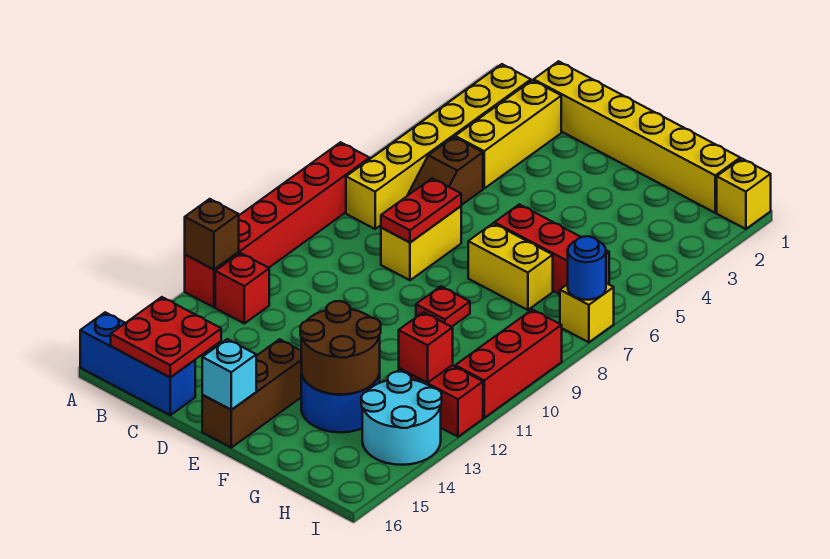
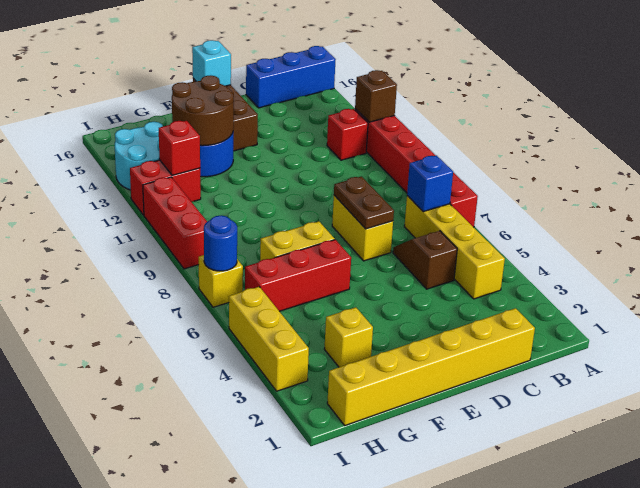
yellow 1x6 brick [346,64,531,229] -> yellow 1x4 brick [404,196,505,299]
none -> blue 1x1 brick [407,155,453,212]
red 2x2 plate [111,297,221,377] -> none
yellow 1x3 brick [455,80,561,188] -> yellow 1x3 brick moved to [229,287,309,391]
red 1x2 plate [381,178,461,242] -> brown 1x2 plate [334,176,394,229]
red 1x1 plate [416,286,470,327] -> none
yellow 1x1 brick [717,158,771,229] -> yellow 1x1 brick moved to [324,307,373,367]

